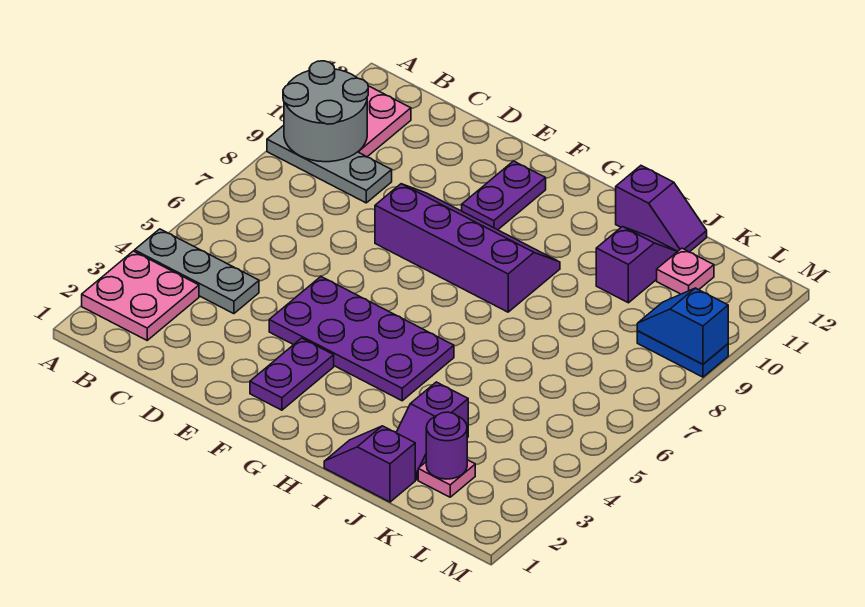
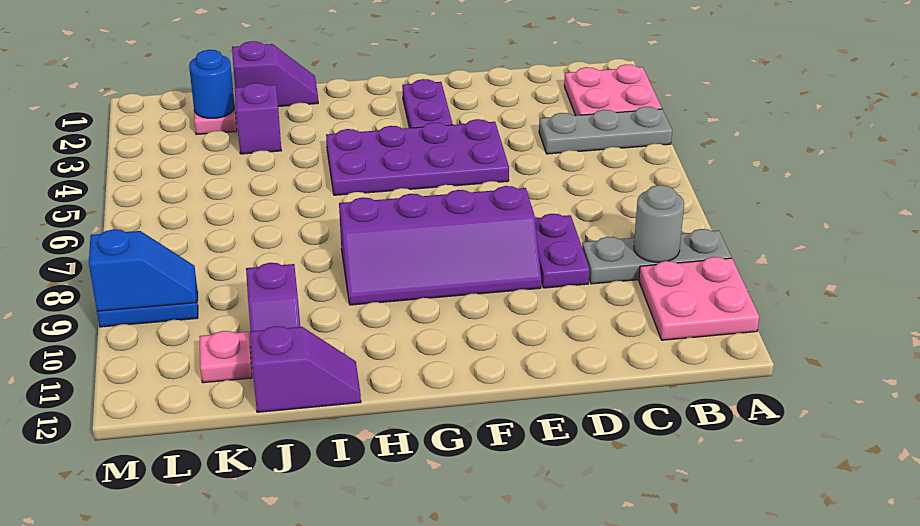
grey 2x2 round brick [283,61,368,162] -> grey 1x1 round brick [634,185,684,262]
purple 1x2 plate [462,161,546,230] -> purple 1x2 plate moved to [535,214,590,288]
purple 1x2 slope [616,166,707,252] -> purple 1x2 slope turned to [250,326,361,412]
purple 1x1 round brick [426,412,467,479] -> blue 1x1 round brick [189,50,235,118]

